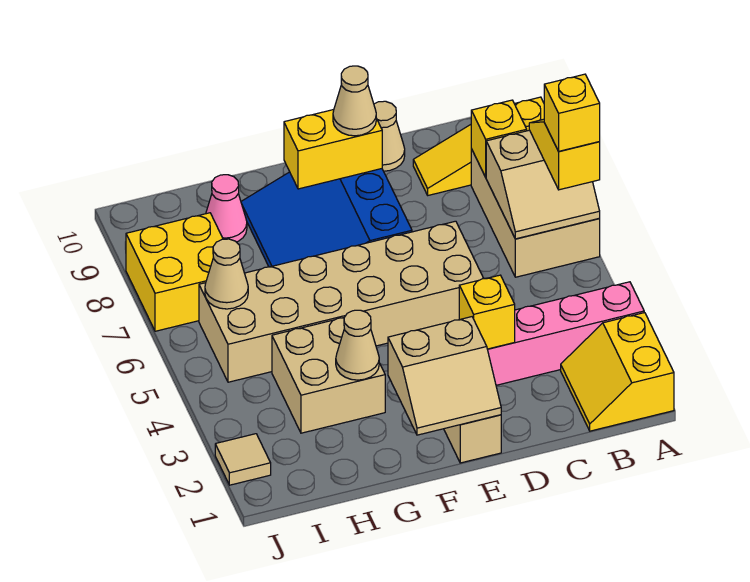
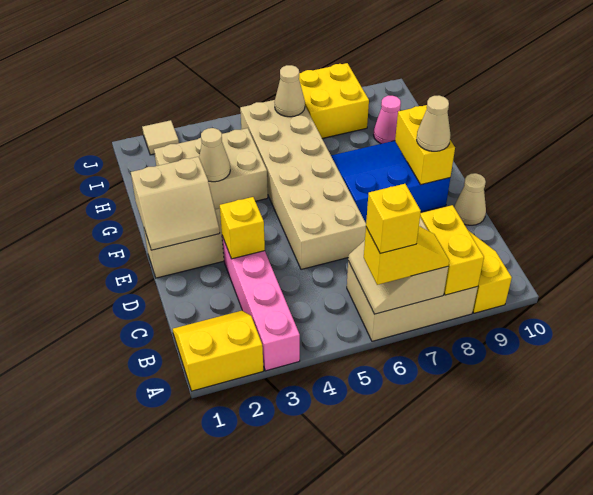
yellow 1x1 brick [471,100,527,177] -> yellow 1x2 brick [420,205,484,295]
tan 2x2 slope [388,317,501,435] -> tan 2x2 slope turned to [131,157,220,250]
tan 2x2 brick [272,318,385,433] -> tan 2x3 brick [154,128,268,209]

